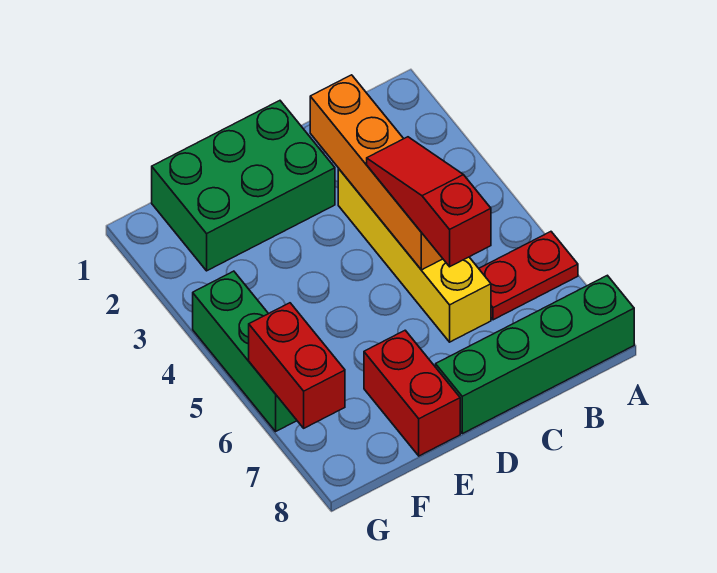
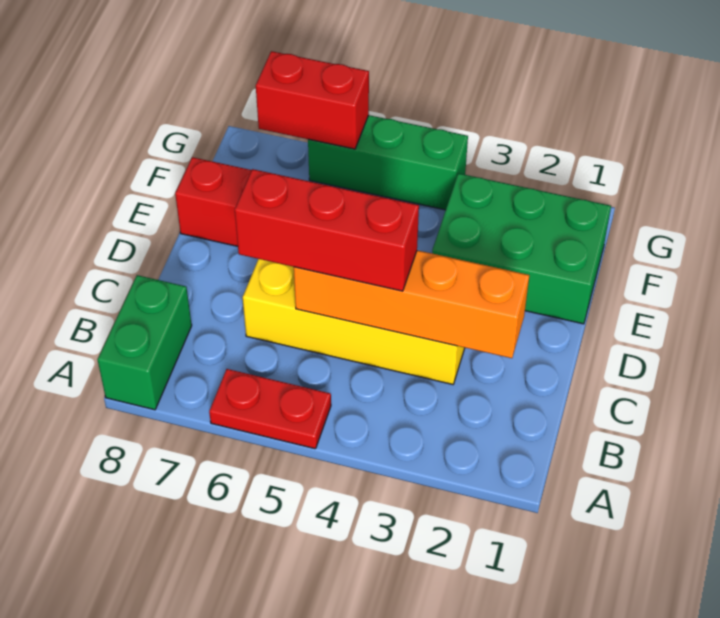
red 1x2 plate [479,232,578,320] -> red 1x2 plate turned to [209,369,331,449]
green 1x4 brick [436,275,634,434] -> green 1x2 brick [97,275,192,410]
red 1x3 slope [367,137,491,267] -> red 1x3 brick [235,169,419,291]
green 2x3 brick [152,101,335,271] -> green 2x3 brick turned to [432,173,611,324]

